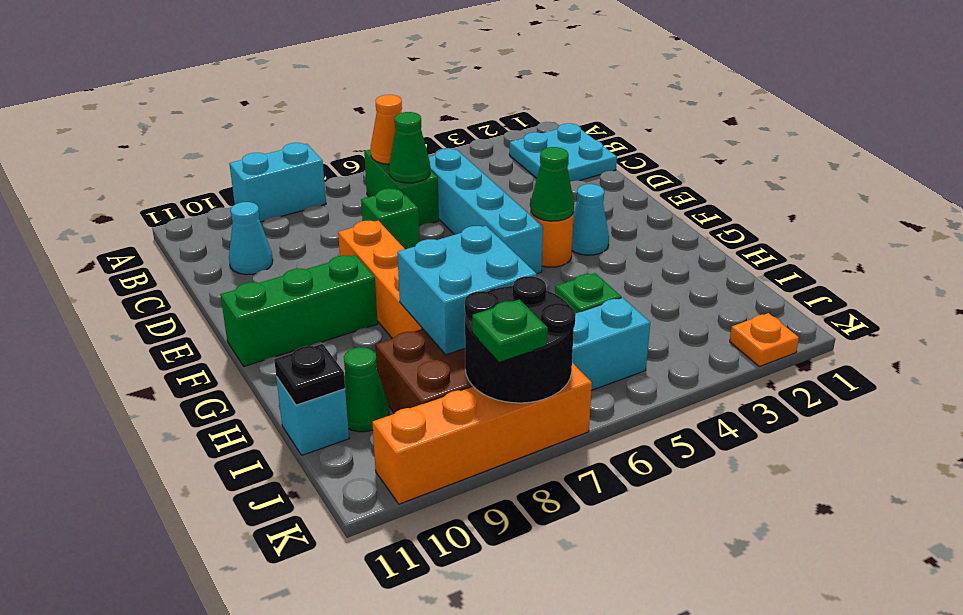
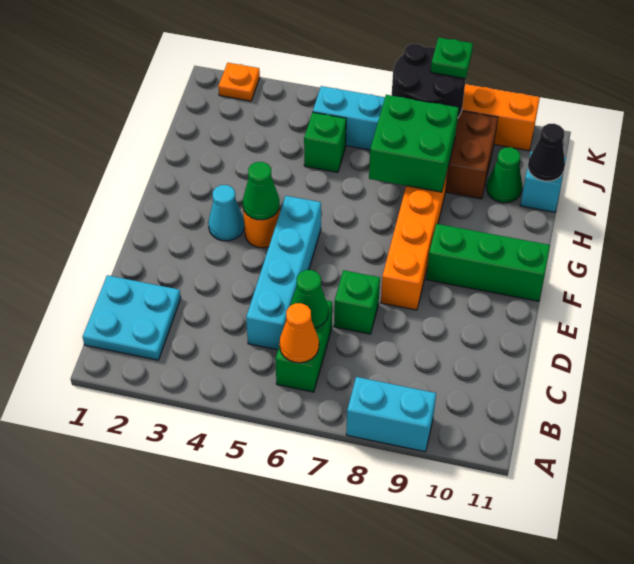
cyan 1x1 cone [229,202,273,275] -> none
cyan 2x2 brick [397,226,537,355] -> green 2x2 brick [369,95,459,192]
black 1x1 plate [274,344,345,405] -> black 1x1 cone [528,124,565,181]

